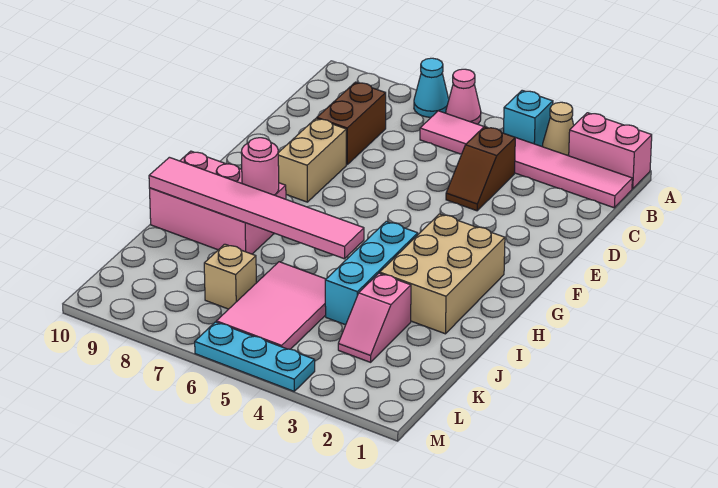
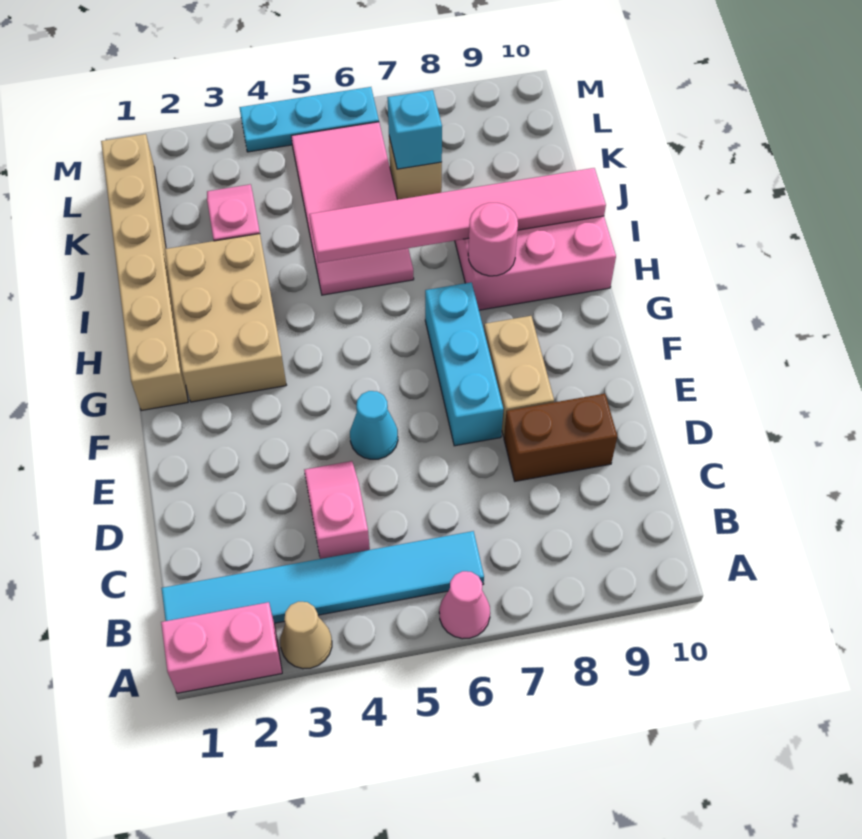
cyan 1x1 brick [504,90,553,146] -> cyan 1x1 brick moved to [387,90,442,169]
cyan 1x1 cone [414,58,449,117] -> cyan 1x1 cone moved to [350,391,398,459]
pink 1x6 tile [420,111,632,208] -> cyan 1x6 tile [161,531,484,623]
brown 1x2 slope [446,127,515,211] -> pink 1x2 slope [304,461,370,559]
brown 1x2 brick [317,82,386,164] -> brown 1x2 brick turned to [504,394,617,481]
none -> tan 1x6 brick [101,134,188,411]
cyan 1x3 brick [325,222,418,325] -> cyan 1x3 brick moved to [425,282,503,446]
pink 2x3 tile [216,262,326,349] -> pink 2x4 tile [291,122,414,295]

